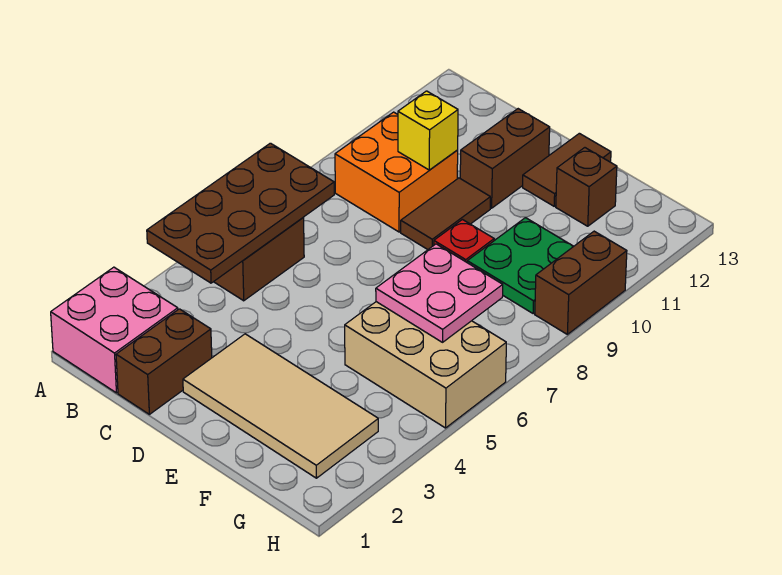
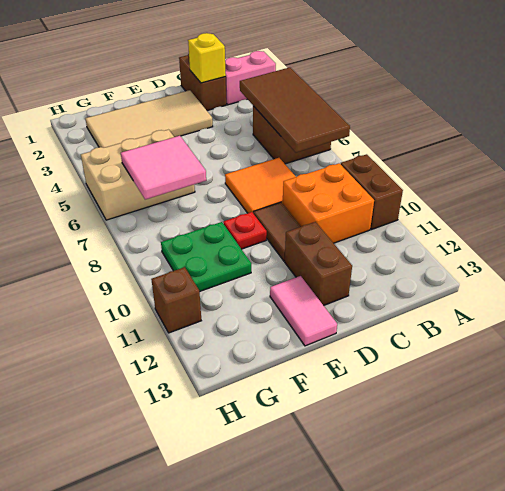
pink 2x2 brick [51,267,178,393] -> pink 1x2 brick [225,51,276,105]
brown 2x4 plate [147,143,334,283] -> brown 2x4 tile [240,67,350,153]
none -> orange 2x2 tile [225,158,296,213]
yellow 1x1 brick [398,91,458,170] -> yellow 1x1 brick moved to [188,33,226,83]
brown 1x2 tile [523,133,611,206] -> pink 1x2 tile [270,276,337,346]
pink 2x2 plate [376,244,503,342] -> pink 2x2 tile [121,136,206,200]
brown 1x1 brick [556,148,617,226] -> brown 1x1 brick moved to [151,267,201,333]
brown 1x2 brick [535,231,627,334] -> brown 1x2 brick moved to [341,154,403,229]

